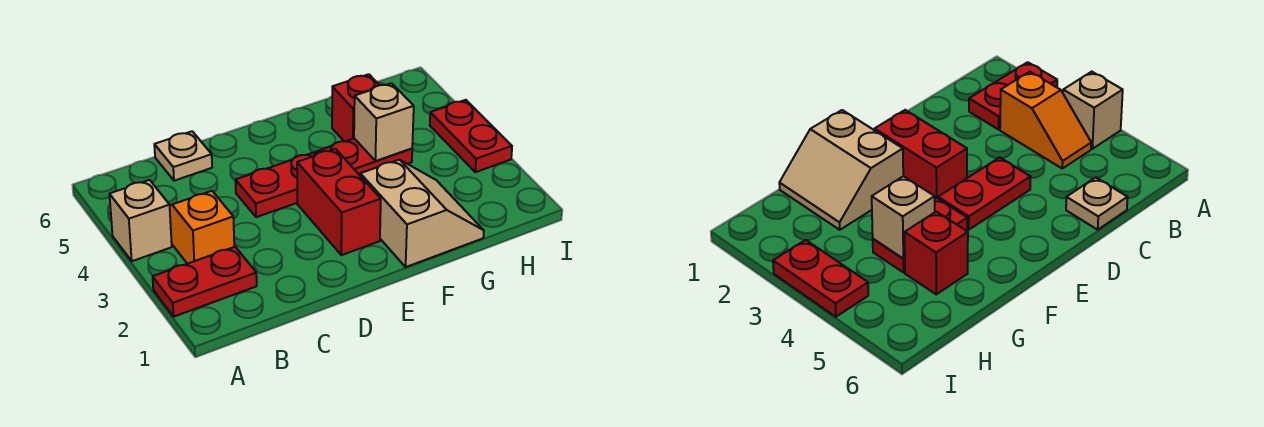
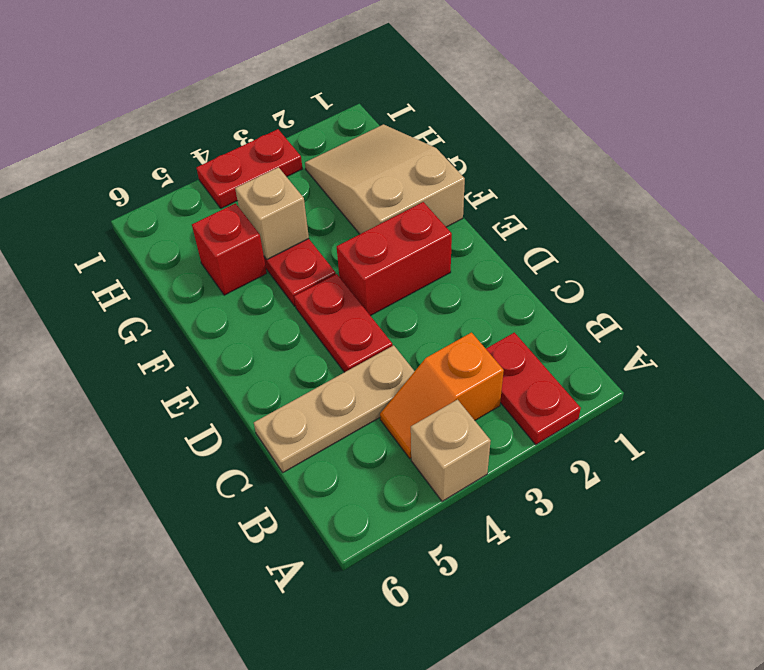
tan 1x1 plate [154,131,212,181] -> tan 1x3 plate [254,345,415,472]
tan 2x2 slope [360,160,484,267] -> tan 2x3 slope [305,124,465,234]

